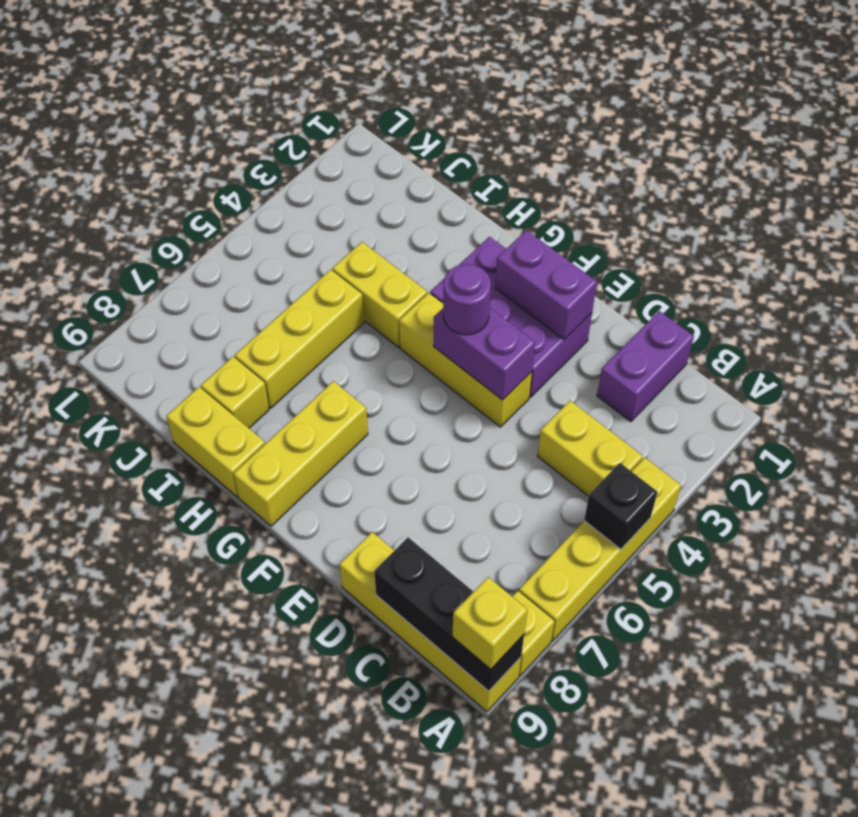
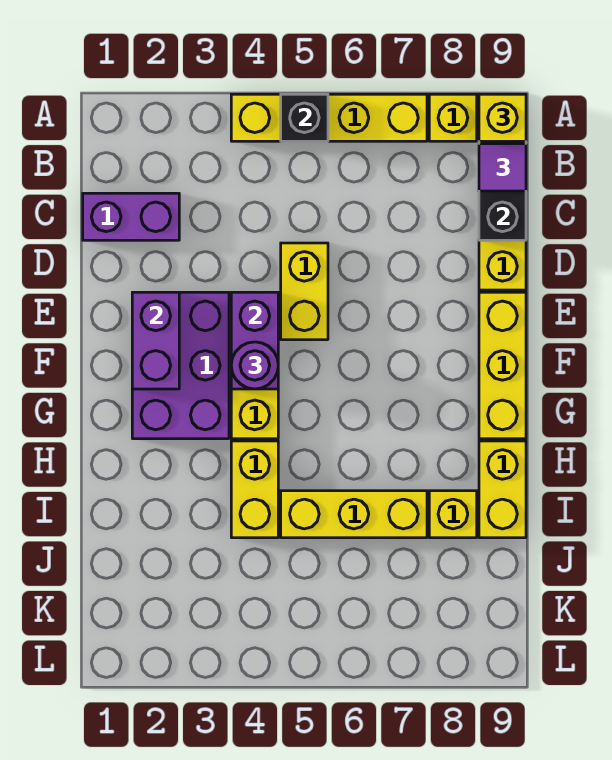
yellow 1x2 brick [538,401,643,496] -> yellow 1x2 brick moved to [281,243,328,340]
none -> purple 1x1 tile [479,144,526,191]
yellow 1x3 brick [234,381,368,526] -> yellow 1x3 brick turned to [479,292,526,439]

